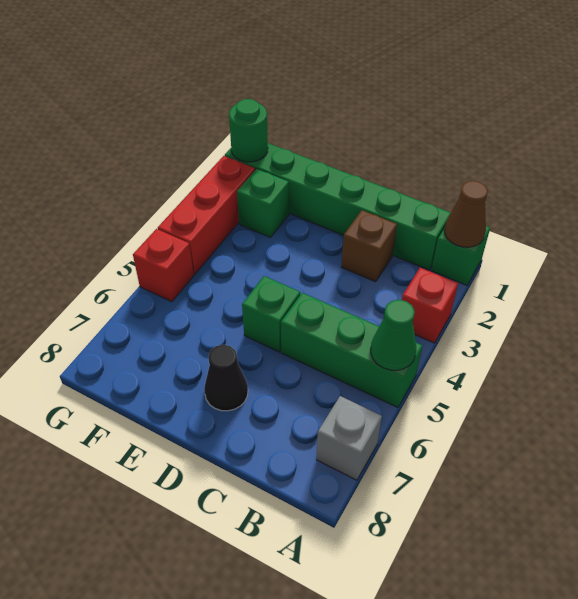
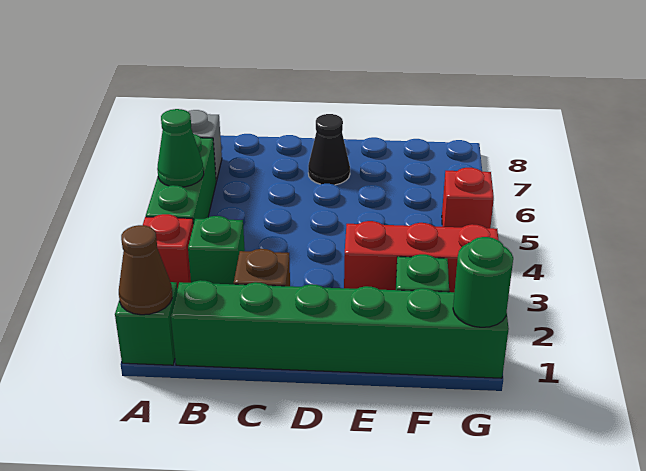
green 1x3 brick [281,293,422,407] -> green 1x3 brick turned to [146,134,216,225]
green 1x1 brick [242,276,300,352] -> green 1x1 brick moved to [188,216,245,284]
red 1x3 brick [158,156,255,274] -> red 1x3 brick turned to [344,221,498,292]

